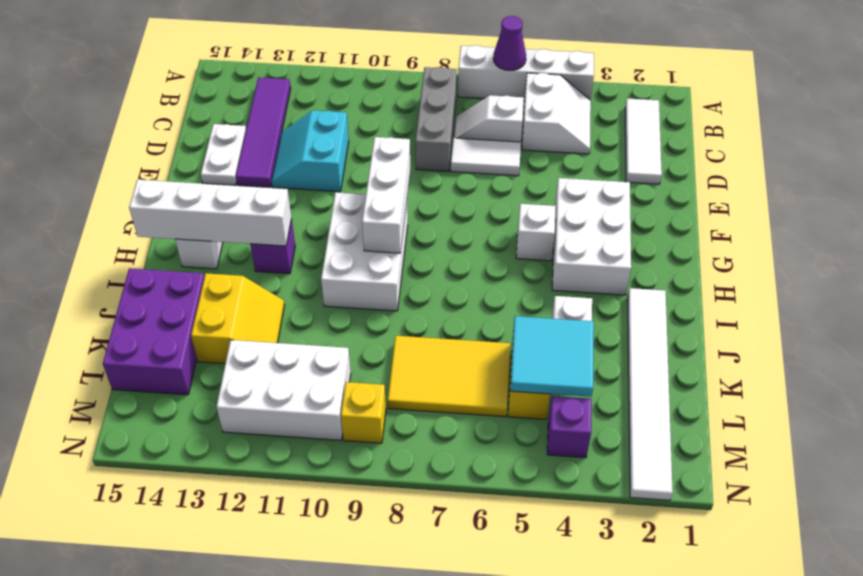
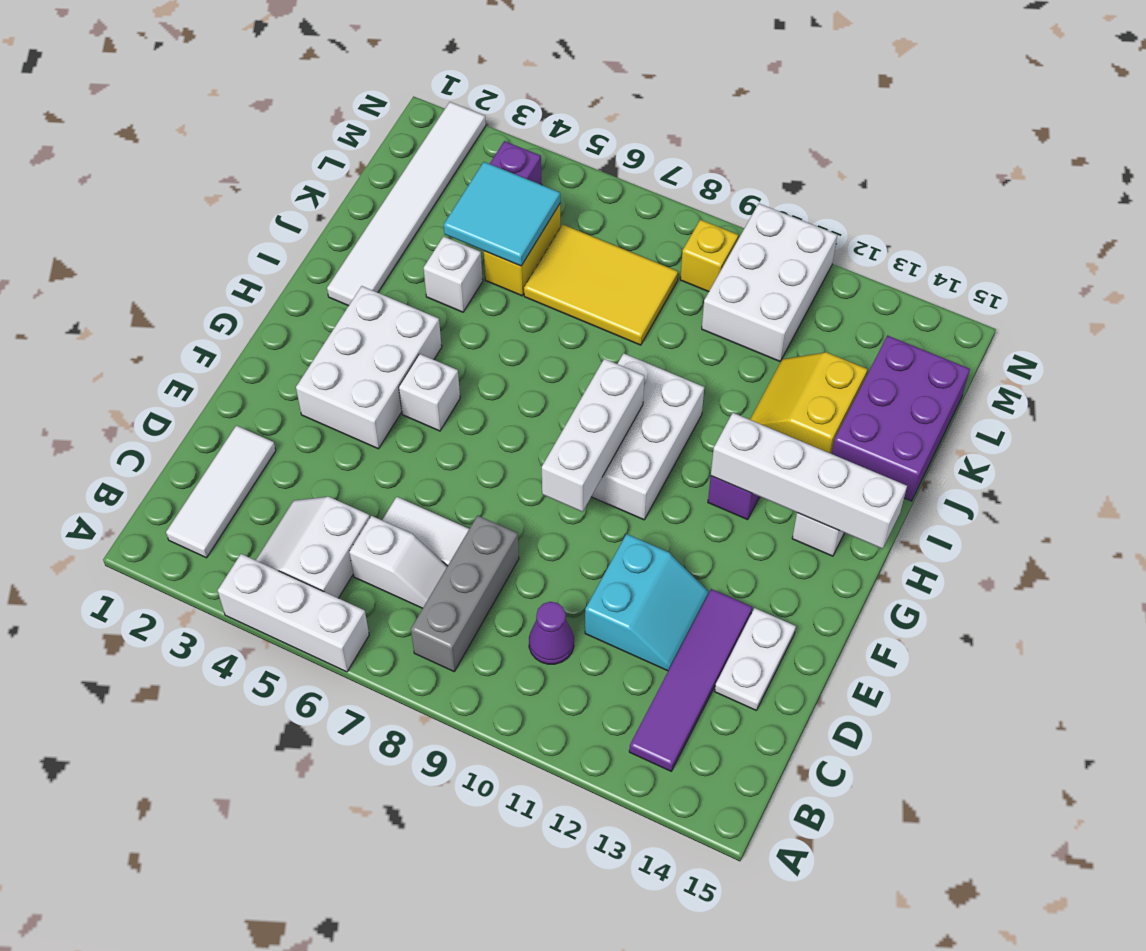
white 1x4 brick [458,45,594,101] -> white 1x3 brick [218,554,369,672]
purple 1x1 cone [494,16,526,70] -> purple 1x1 cone moved to [529,602,574,664]
white 2x3 brick [216,340,351,440] -> white 2x3 brick turned to [702,204,837,361]

